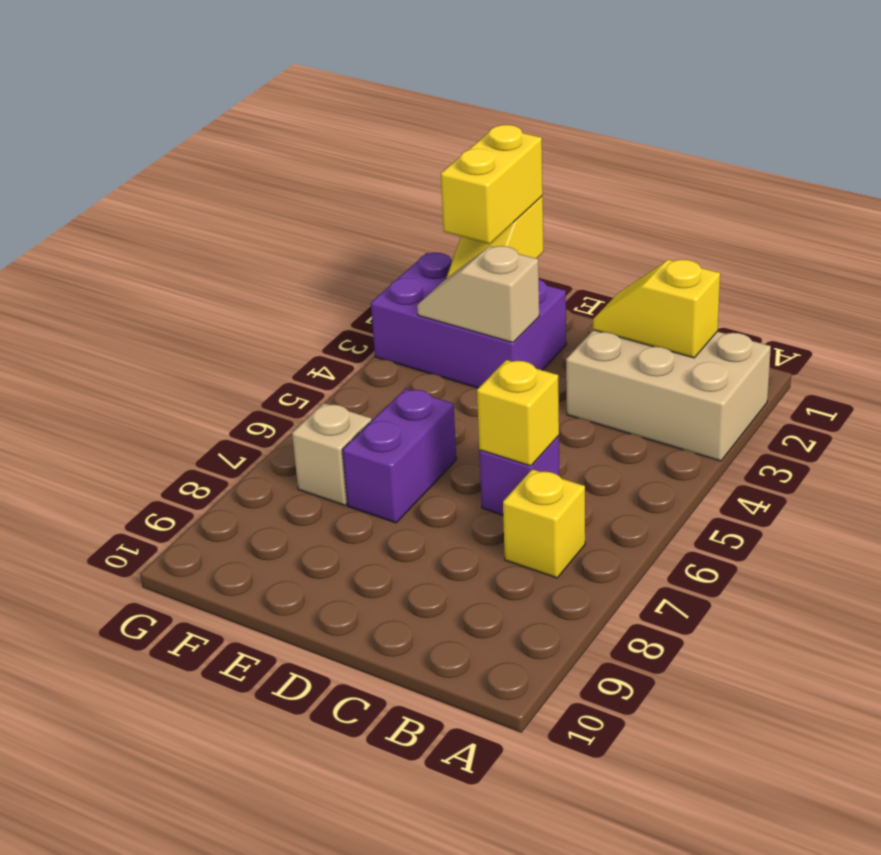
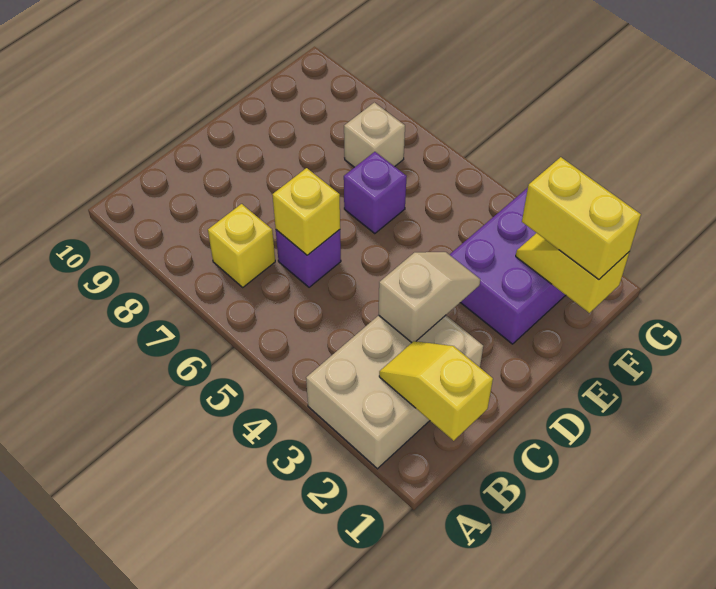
yellow 1x2 slope [593,260,720,358] -> yellow 1x2 slope turned to [379,341,493,441]
tan 1x2 slope [417,246,539,343] -> tan 1x2 slope moved to [379,252,480,343]
purple 1x2 brick [343,389,456,523] -> purple 1x1 brick [344,152,407,234]

